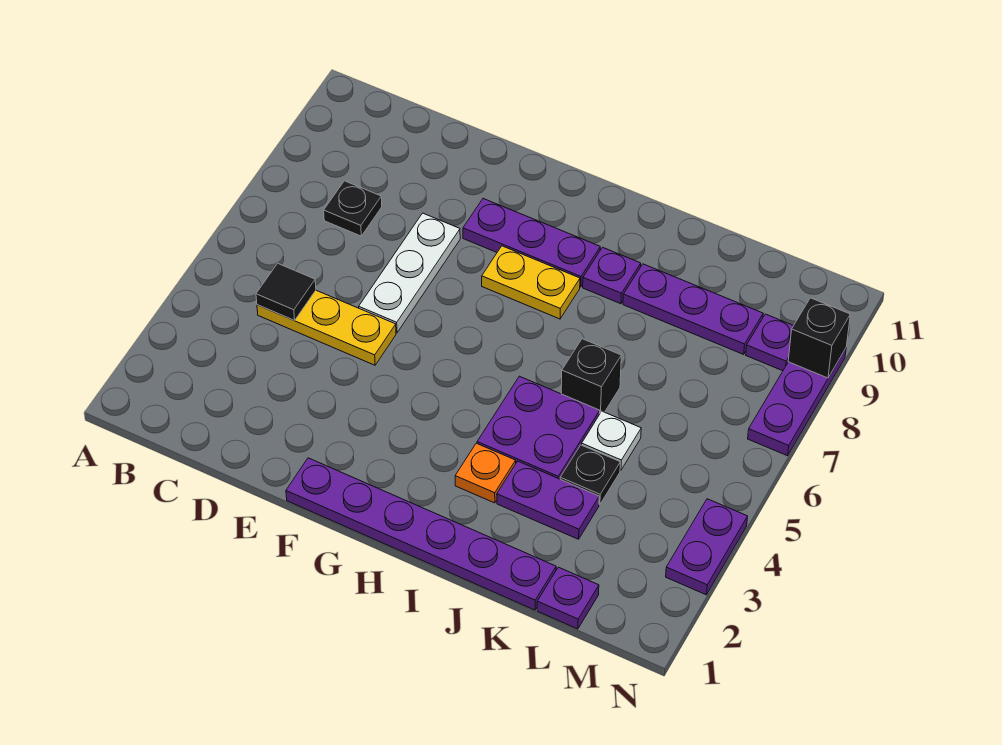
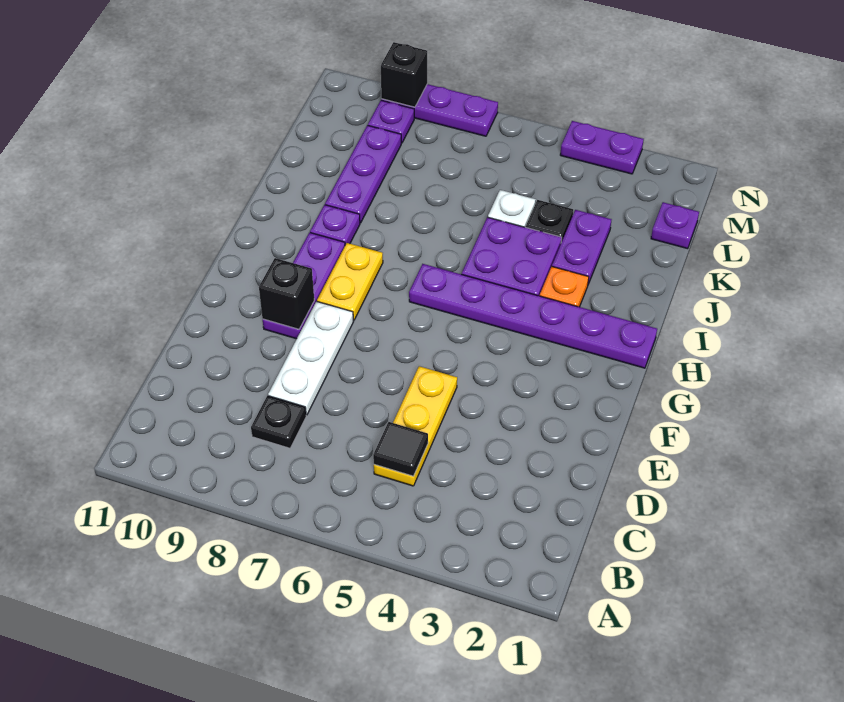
white 1x3 plate [359,213,460,333] -> white 1x3 plate turned to [268,301,354,415]
purple 1x6 plate [286,458,556,610] -> purple 1x6 plate turned to [409,264,657,368]
black 1x1 brick [561,339,621,413] -> black 1x1 brick moved to [259,258,314,329]

